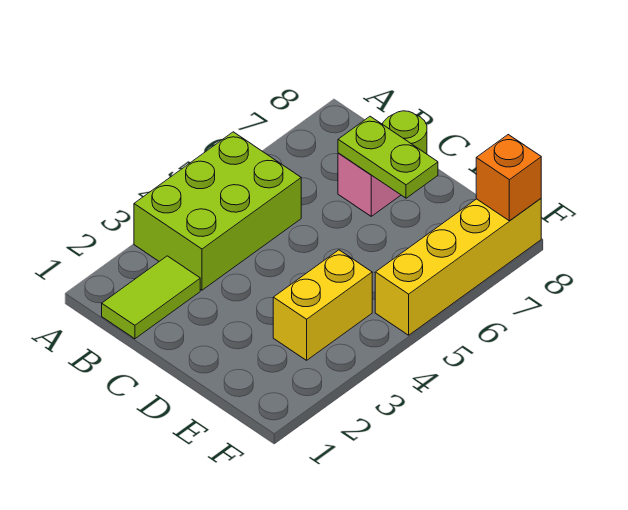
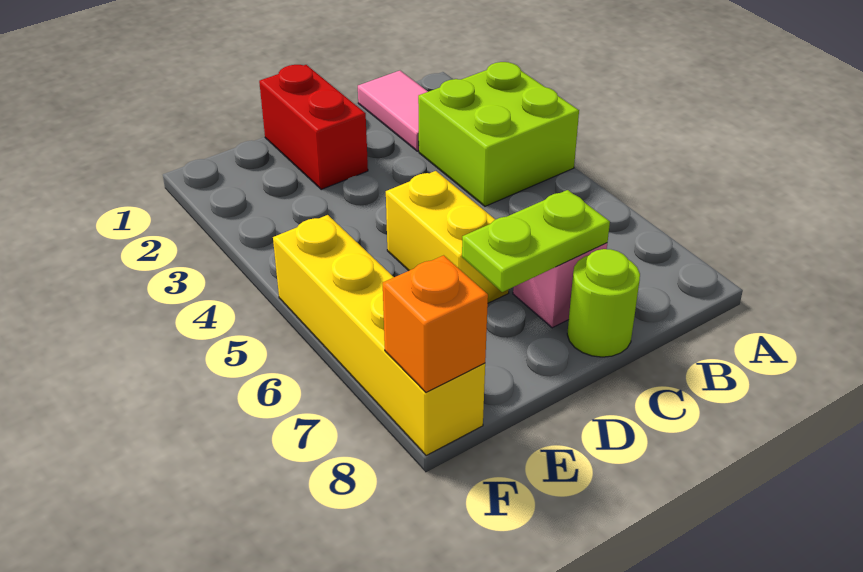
lime 2x3 brick [134,132,301,290] -> lime 2x2 brick [418,62,579,206]
lime 1x2 tile [102,256,200,339] -> pink 1x2 tile [358,71,428,151]
none -> red 1x2 brick [259,65,368,189]
yellow 1x2 brick [273,250,372,360] -> yellow 1x2 brick moved to [386,171,509,303]

